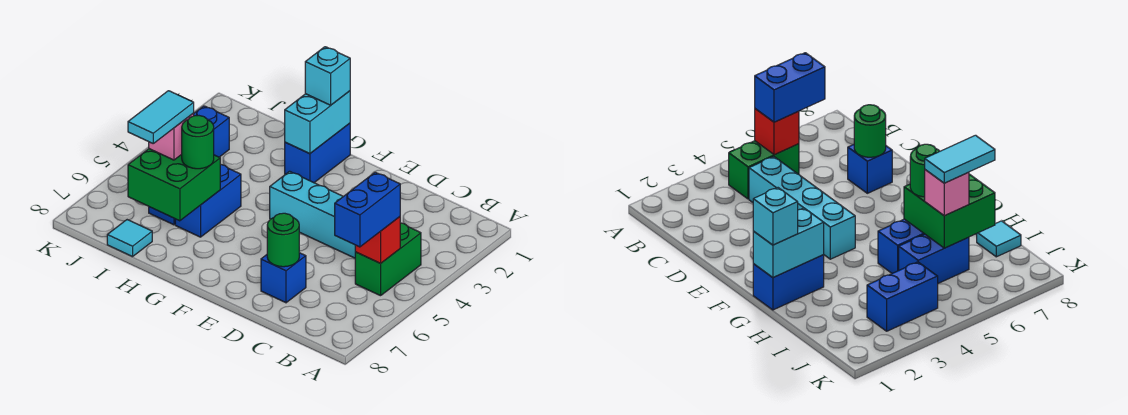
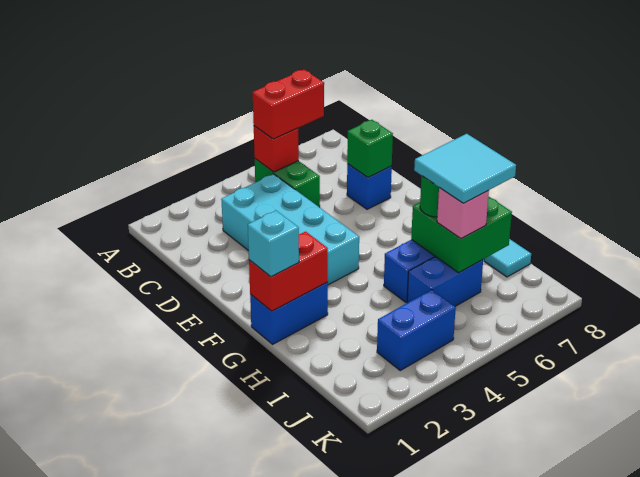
green 1x2 brick [355,223,421,296] -> green 1x2 brick turned to [255,159,320,207]
blue 1x2 brick [335,172,400,247] -> red 1x2 brick [253,70,324,139]
cyan 1x4 brick [270,171,355,258] -> cyan 2x4 brick [221,174,359,285]
green 1x1 round brick [267,213,299,267] -> green 1x1 brick [347,120,393,177]
cyan 1x2 brick [285,91,350,154] -> red 1x2 brick [249,232,328,311]
cyan 1x2 tile [128,91,194,143] -> cyan 2x2 tile [414,134,516,203]

